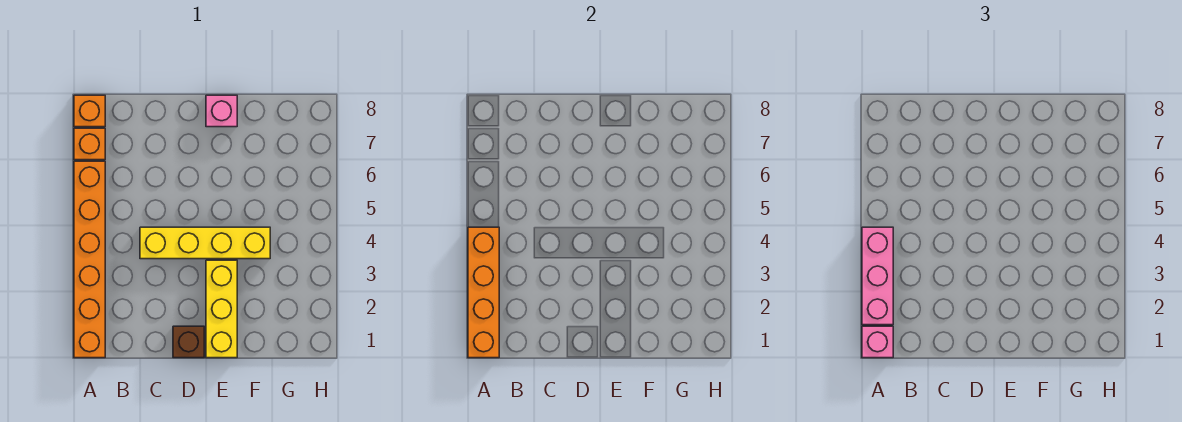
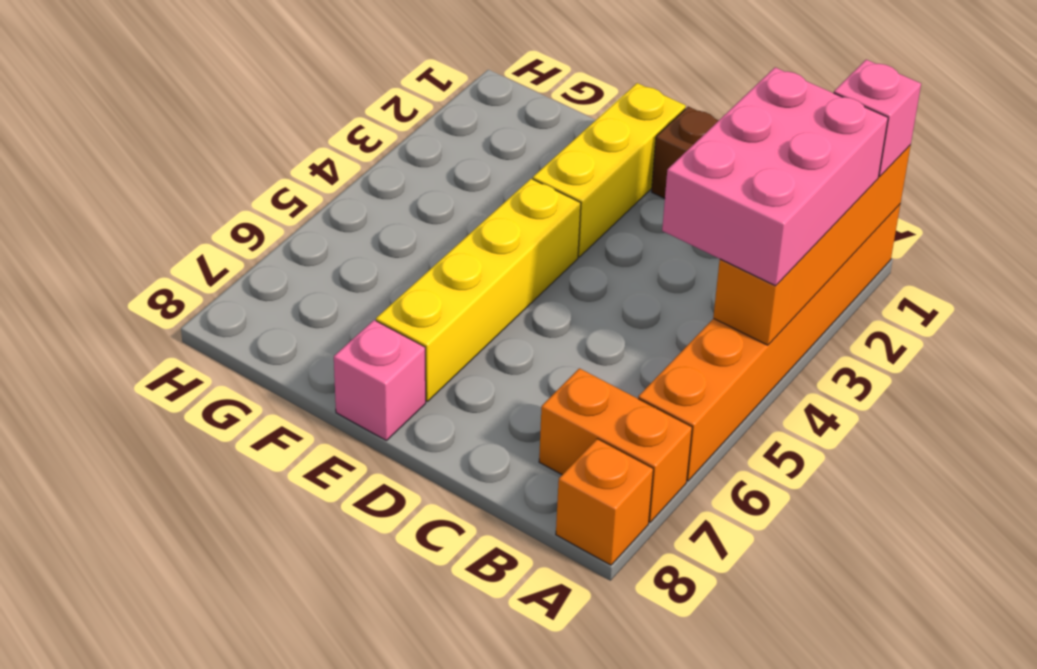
pink 1x3 brick [862,227,893,325] -> pink 2x3 brick [662,67,888,286]
orange 1x1 brick [74,128,105,160] -> orange 1x2 brick [539,368,692,522]
yellow 1x4 brick [140,227,270,259] -> yellow 1x4 brick turned to [376,179,581,402]

